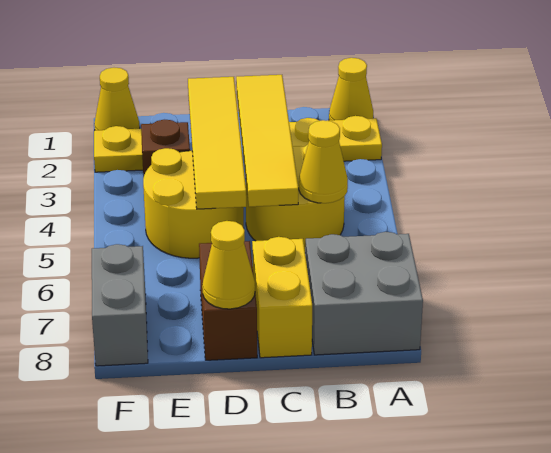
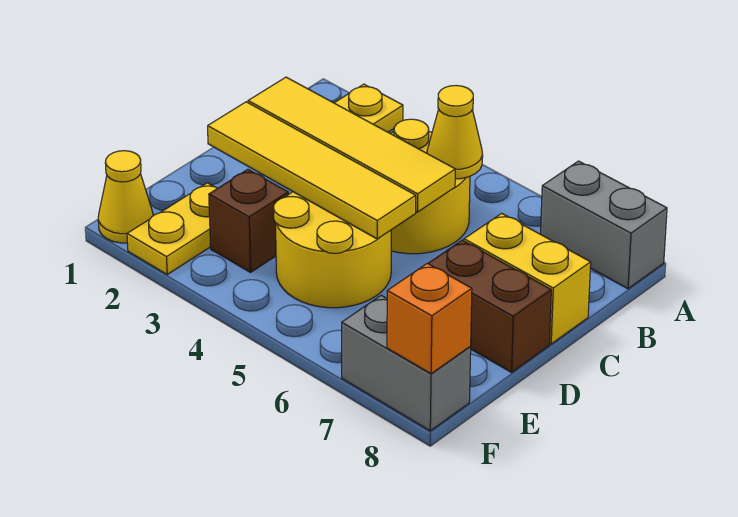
yellow 1x1 cone [329,58,373,120] -> none
grey 2x2 brick [305,232,423,355] -> grey 1x2 brick [541,161,667,289]
yellow 1x1 cone [202,221,255,309] -> none
none -> orange 1x1 brick [387,263,472,374]

